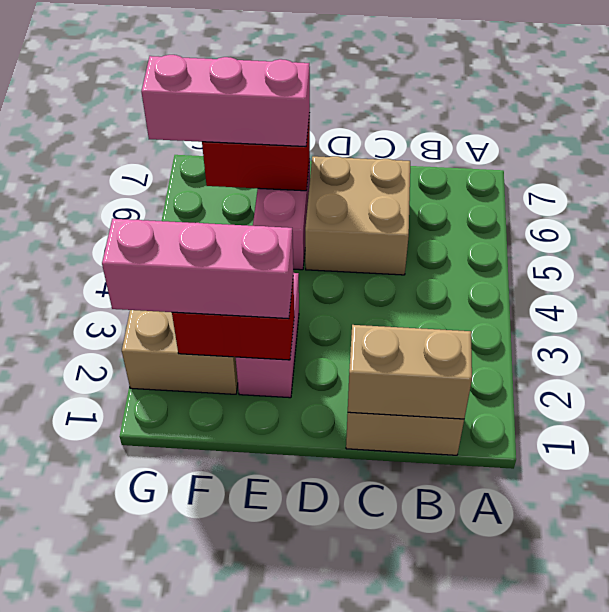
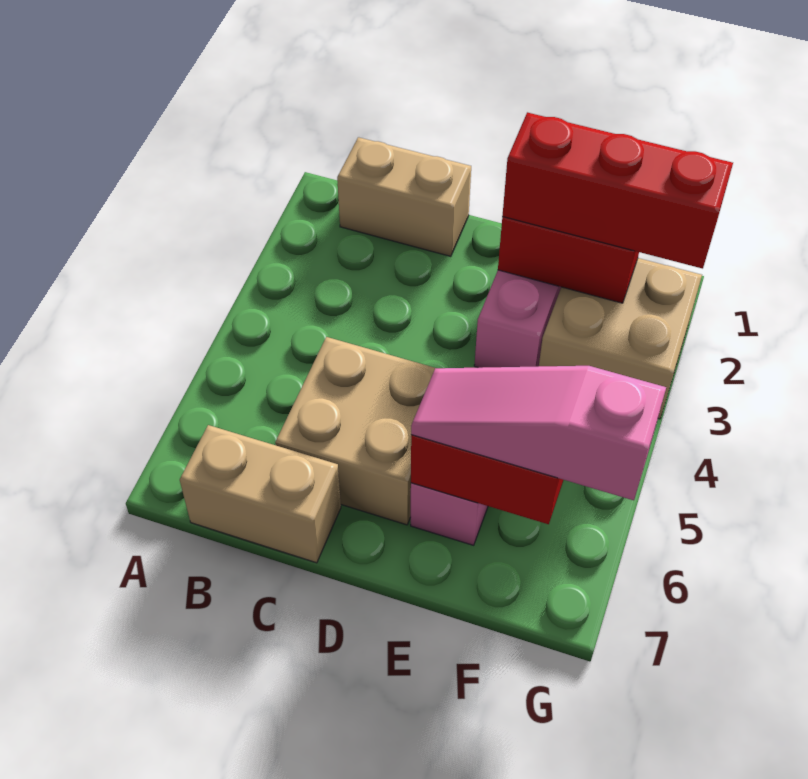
tan 1x2 brick [348,325,472,419] -> tan 1x2 brick moved to [180,425,341,563]
pink 1x3 brick [102,219,293,319] -> red 1x3 brick [502,112,733,269]
pink 1x3 brick [141,55,310,147] -> pink 1x3 slope [411,366,666,500]

